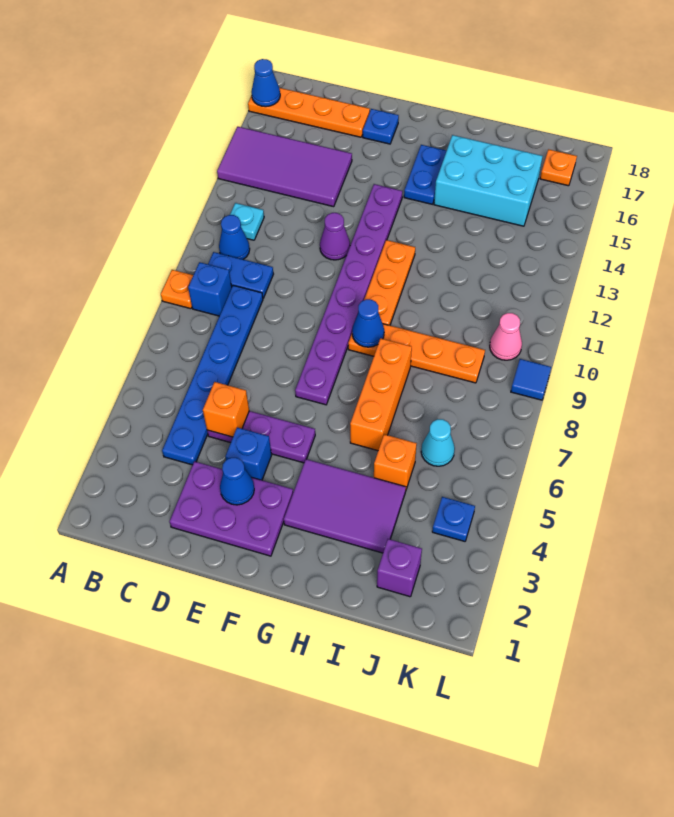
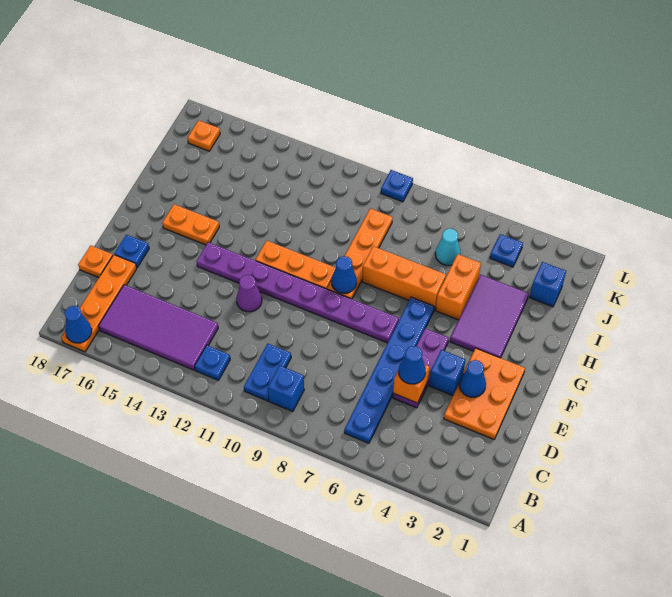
orange 1x1 plate [161,270,193,309] -> orange 1x1 plate moved to [78,246,113,278]
purple 2x4 tile [217,127,352,207] -> purple 2x4 tile turned to [99,285,218,370]
blue 1x1 cone [219,215,250,259] -> blue 1x1 cone moved to [399,346,426,384]
cyan 1x1 plate [230,203,264,240] -> blue 1x1 plate [195,345,230,380]
blue 1x6 plate [162,285,263,465] -> blue 1x6 plate turned to [345,297,434,443]
purple 2x3 plate [170,461,293,556] -> orange 2x3 plate [444,348,525,439]
blue 1x2 plate [404,145,446,204] -> orange 1x2 plate [162,204,219,245]
cyan 2x3 brick [434,135,543,226] -> none
orange 1x1 brick [374,434,417,489] -> orange 1x2 brick [435,254,481,320]
purple 1x1 brick [377,539,422,597] -> blue 1x1 brick [530,262,566,307]
pink 1x1 cone [490,313,522,360] -> none
blue 1x1 tile [511,359,551,400] -> blue 1x1 plate [381,170,413,202]

